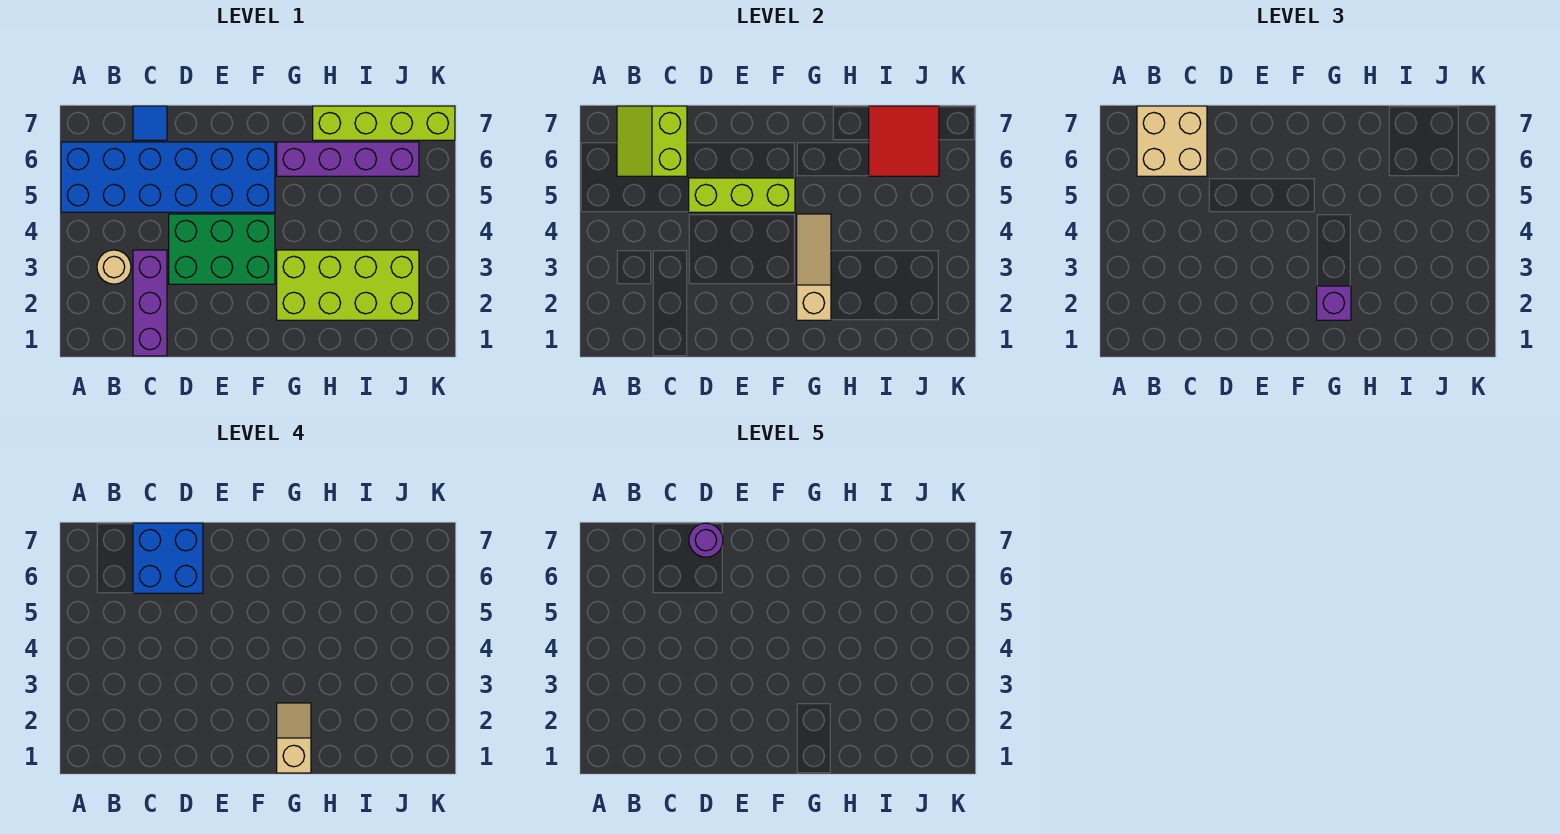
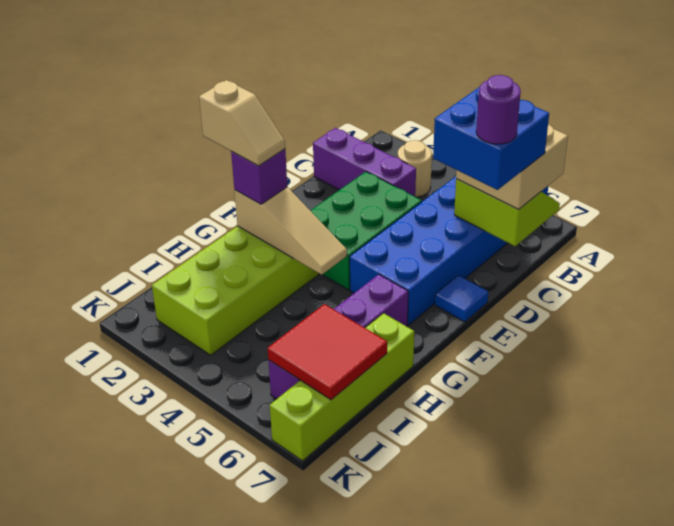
blue 1x1 tile [133,106,167,140] -> blue 1x1 tile moved to [435,275,488,322]
lime 1x3 brick [689,178,795,212] -> none

